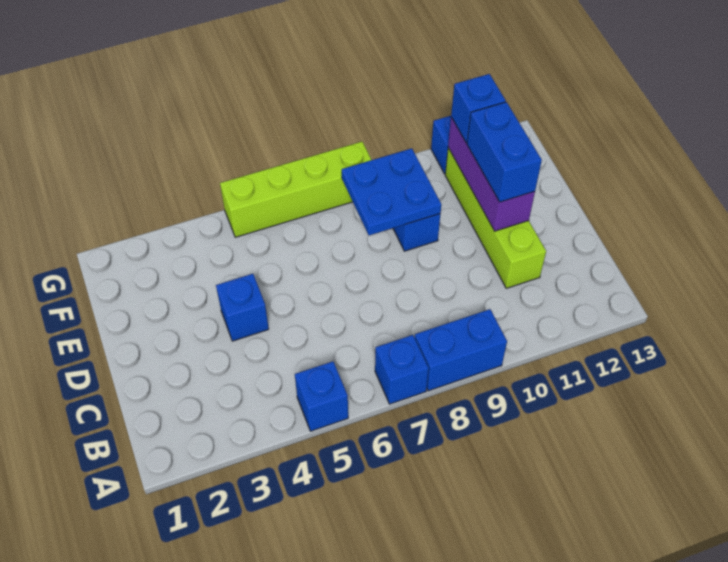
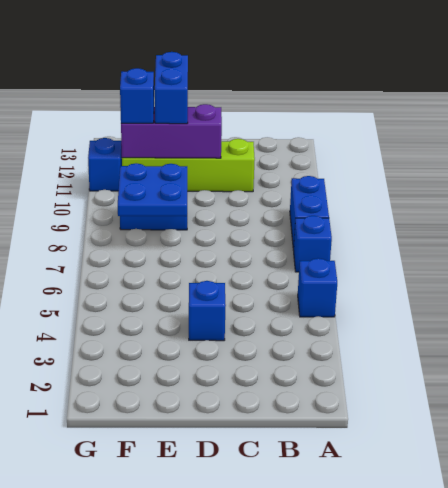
blue 1x2 brick [467,102,542,202] -> blue 1x2 brick turned to [155,52,188,124]
lime 1x4 brick [220,142,371,237] -> none

